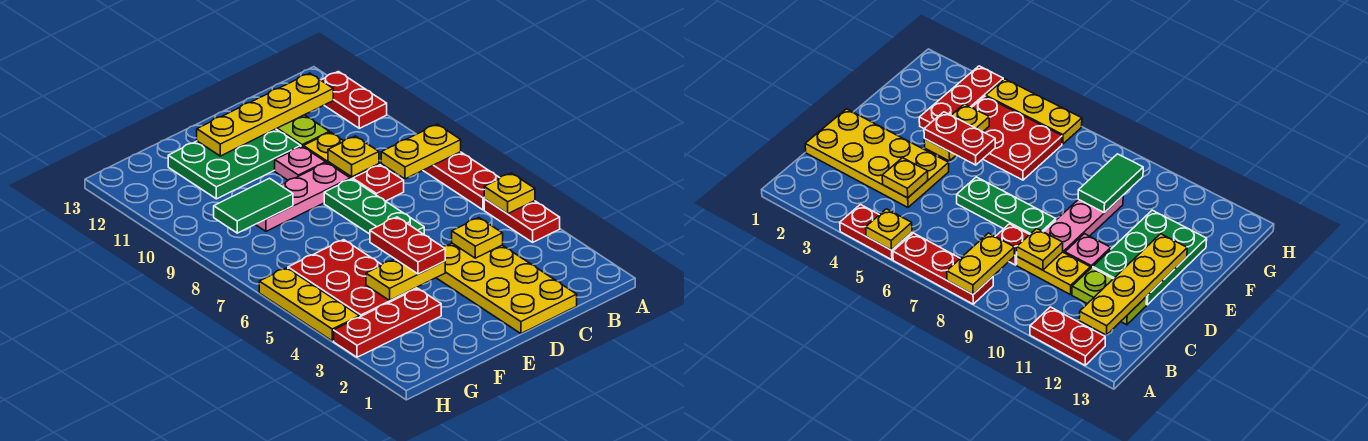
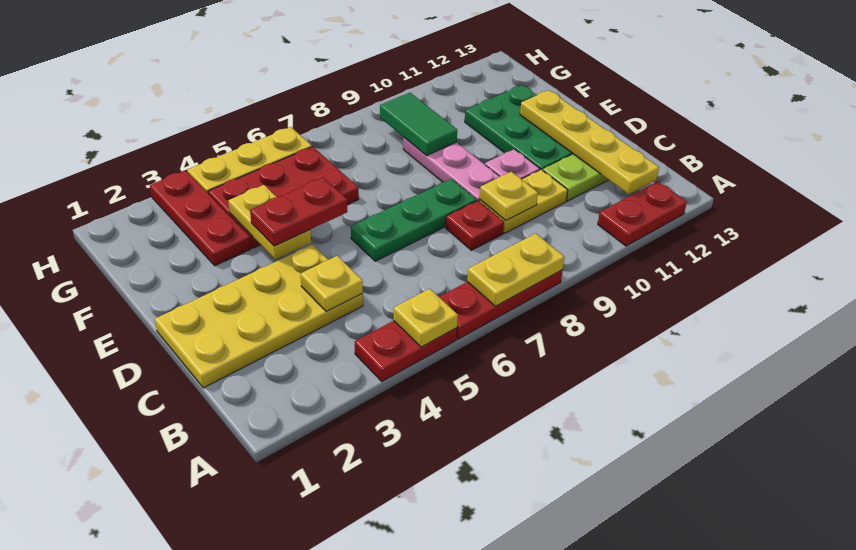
yellow 1x2 plate [381,124,461,179] -> yellow 1x2 plate turned to [467,233,564,306]

